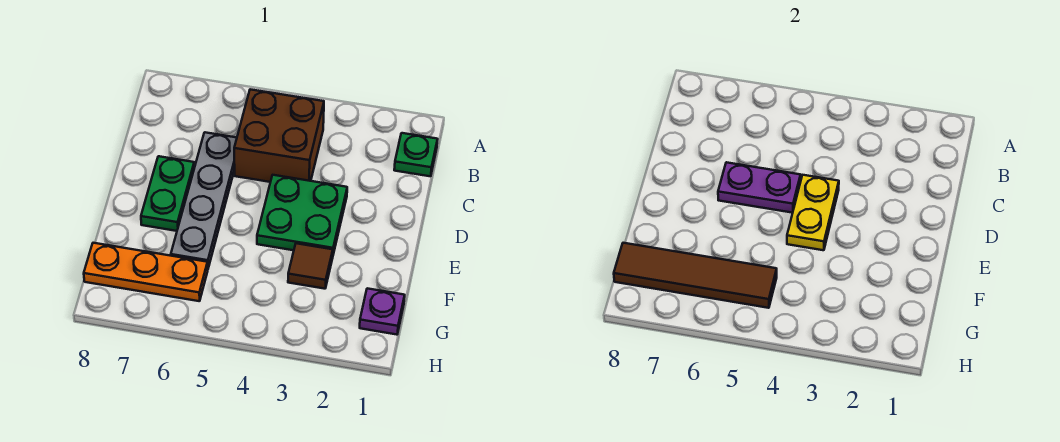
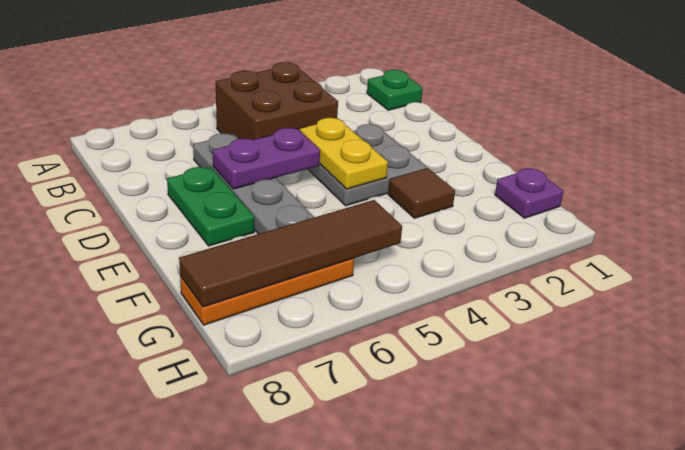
green 2x2 plate [257,175,347,254] -> grey 2x2 plate [308,124,427,206]

